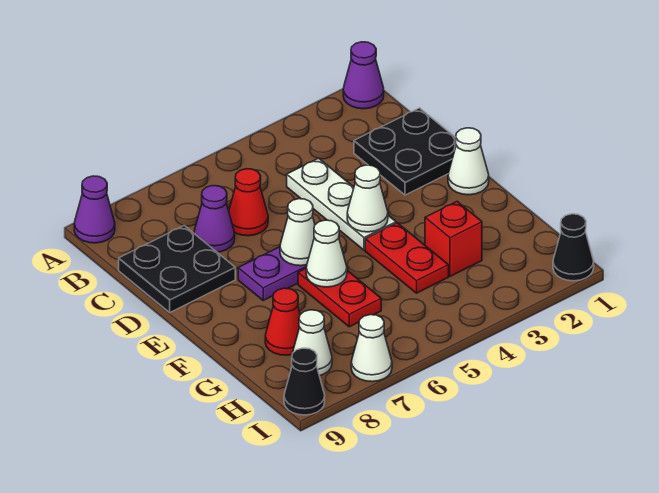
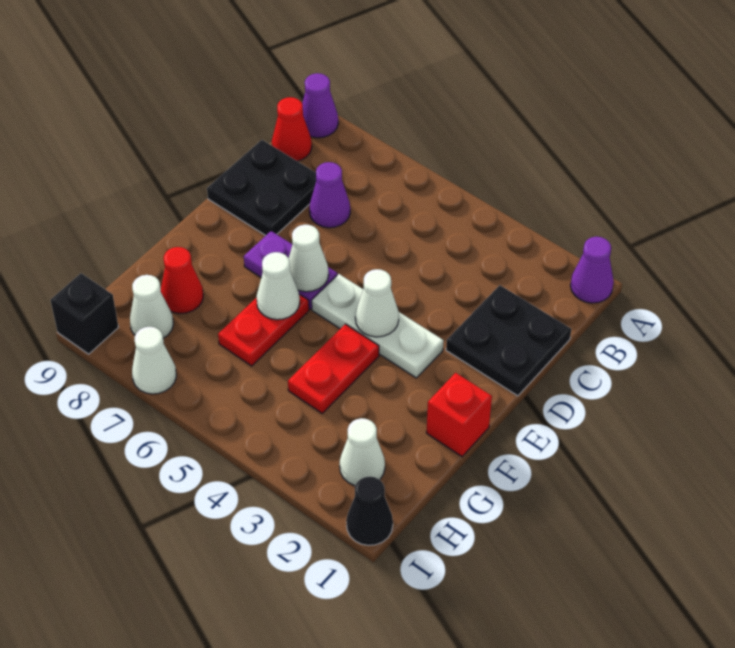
white 1x3 plate [287,158,396,250] -> white 1x3 plate turned to [312,274,444,378]
red 1x1 cone [229,169,268,236] -> red 1x1 cone moved to [272,97,312,161]
white 1x1 cone [448,128,489,195] -> white 1x1 cone moved to [340,418,385,486]
red 1x1 brick [425,202,482,276] -> red 1x1 brick moved to [426,373,492,457]
black 1x1 cone [284,348,325,415] -> black 1x1 brick [50,273,118,354]

